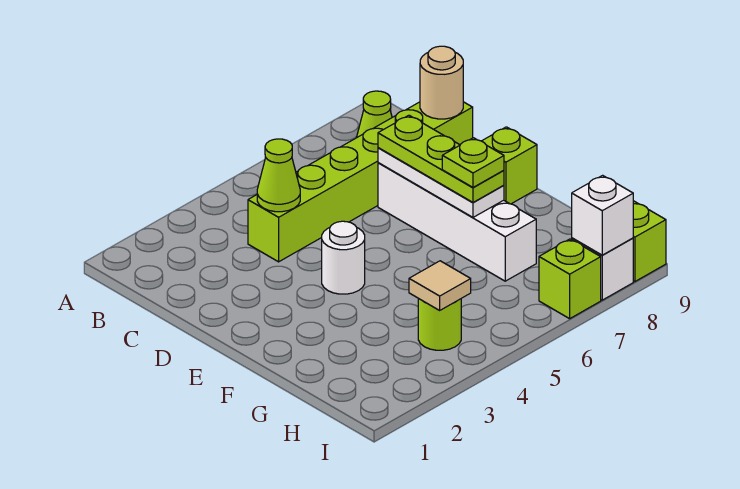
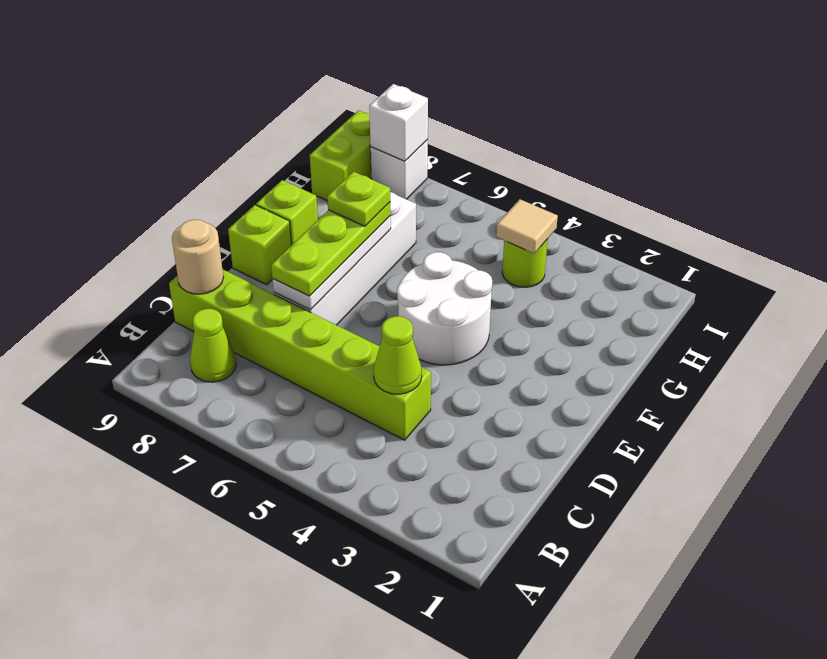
white 1x1 round brick [322,221,365,294] -> white 2x2 round brick [397,252,492,365]
lime 1x1 brick [539,239,601,319] -> lime 1x1 brick moved to [256,180,318,245]

